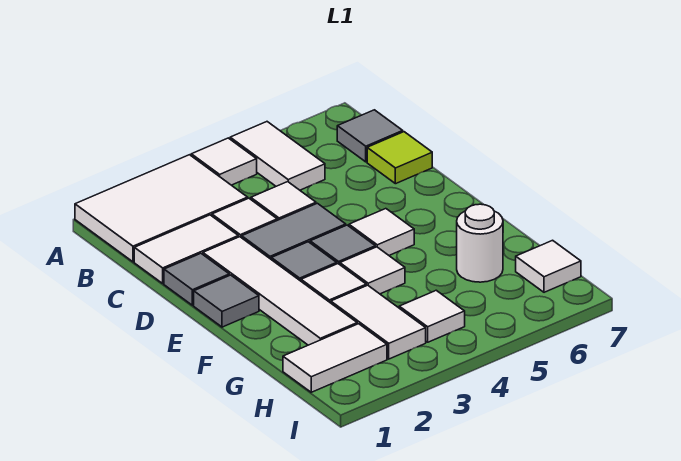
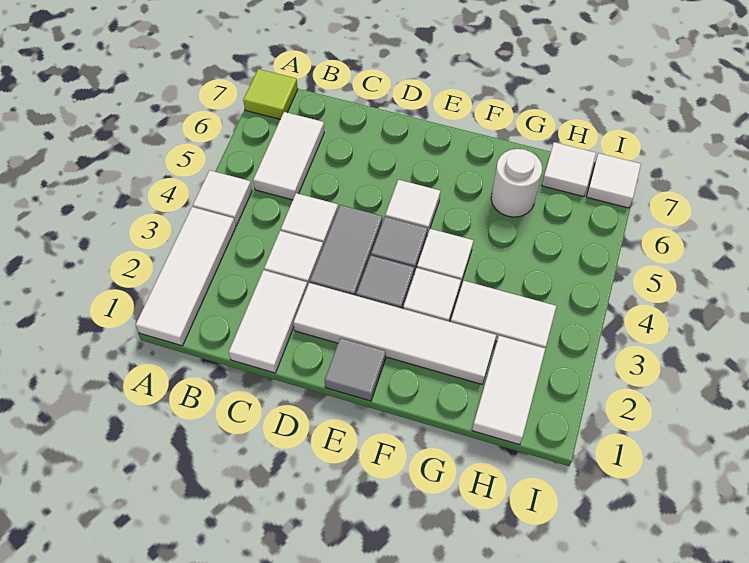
white 2x3 tile [75,155,248,262] -> white 1x3 tile [136,207,236,346]
white 1x2 tile [230,122,325,190] -> white 1x2 tile turned to [253,112,324,200]
grey 1x1 tile [337,110,403,162] -> none
lime 1x1 tile [367,132,432,184] -> lime 1x1 tile moved to [243,69,298,119]
grey 1x1 tile [164,253,229,305] -> none
white 1x1 tile [399,290,465,342] -> white 1x1 tile moved to [586,153,641,208]

